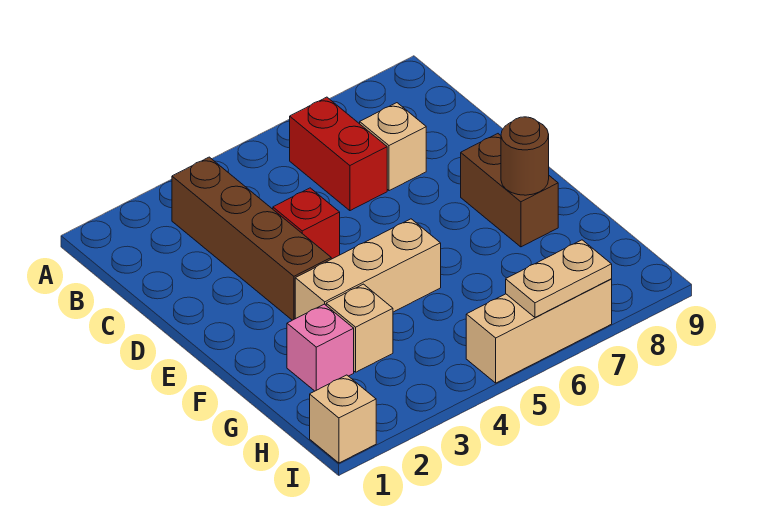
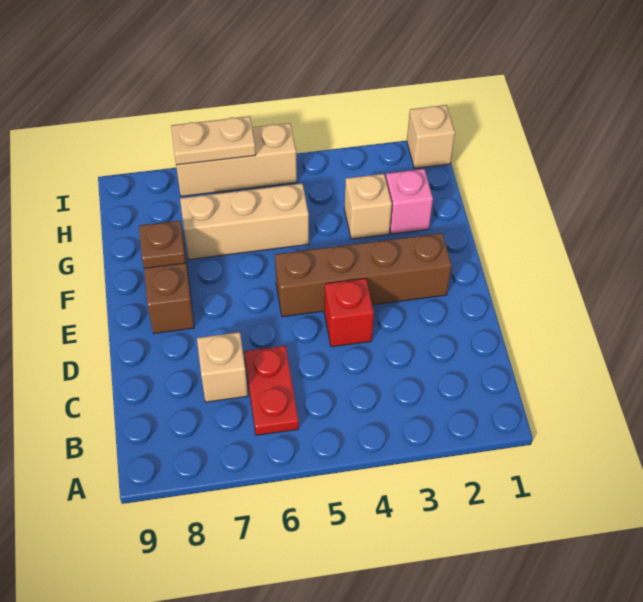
brown 1x4 brick [172,157,331,320] -> brown 1x4 brick turned to [275,233,452,317]
red 1x2 brick [290,97,387,211] -> red 1x2 plate [244,346,299,435]
tan 1x3 brick [295,219,441,319] -> tan 1x3 brick moved to [180,184,309,259]
brown 1x1 round brick [501,117,549,195] -> brown 1x1 plate [139,221,186,268]

